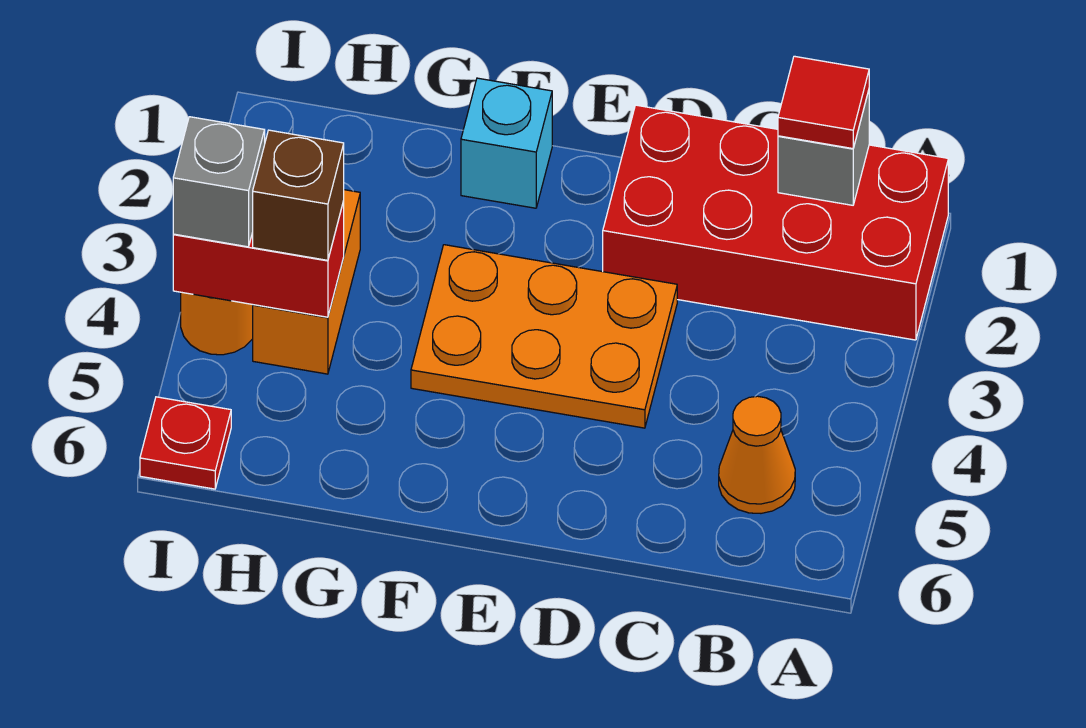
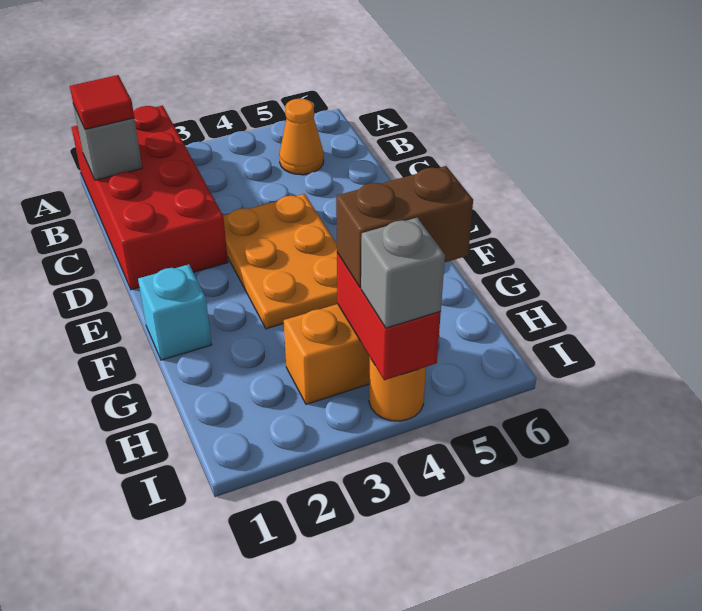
brown 1x1 brick [253,130,344,260] -> brown 1x2 brick [336,166,473,287]
red 1x1 plate [140,397,231,489] -> none

